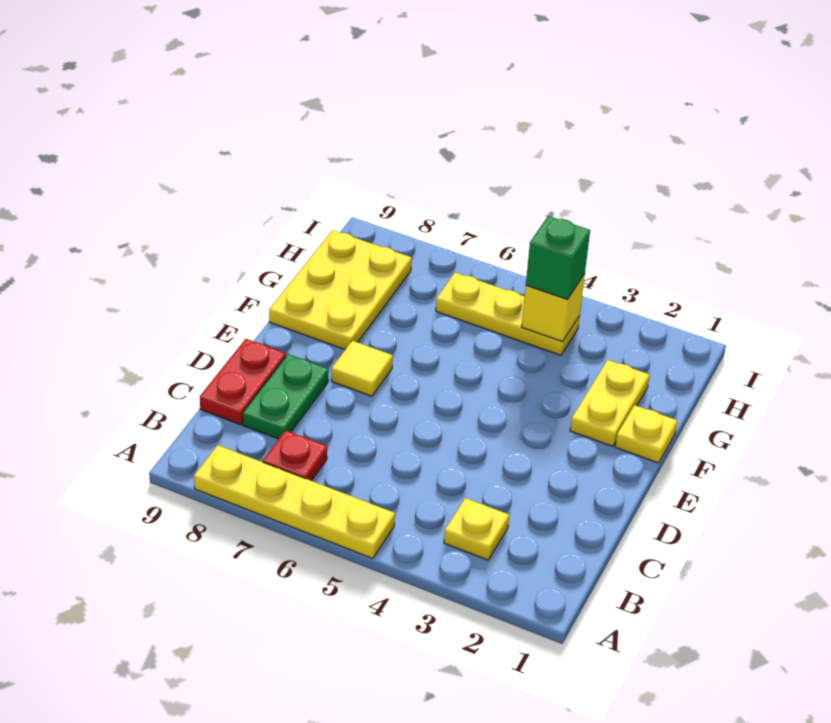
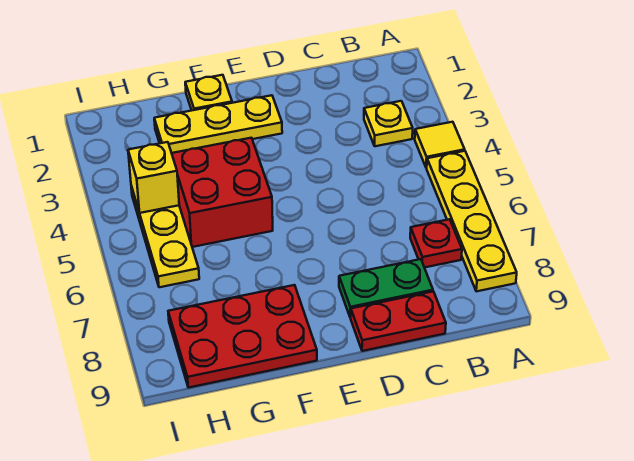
yellow 1x1 tile [331,341,393,396] -> yellow 1x1 tile moved to [415,122,465,168]
yellow 1x2 plate [570,360,650,446] -> yellow 1x3 plate [154,95,282,153]
none -> red 2x2 brick [172,138,273,247]
yellow 2x3 plate [269,230,412,349] -> red 2x3 plate [168,285,317,388]
green 1x1 brick [526,216,590,300] -> none

